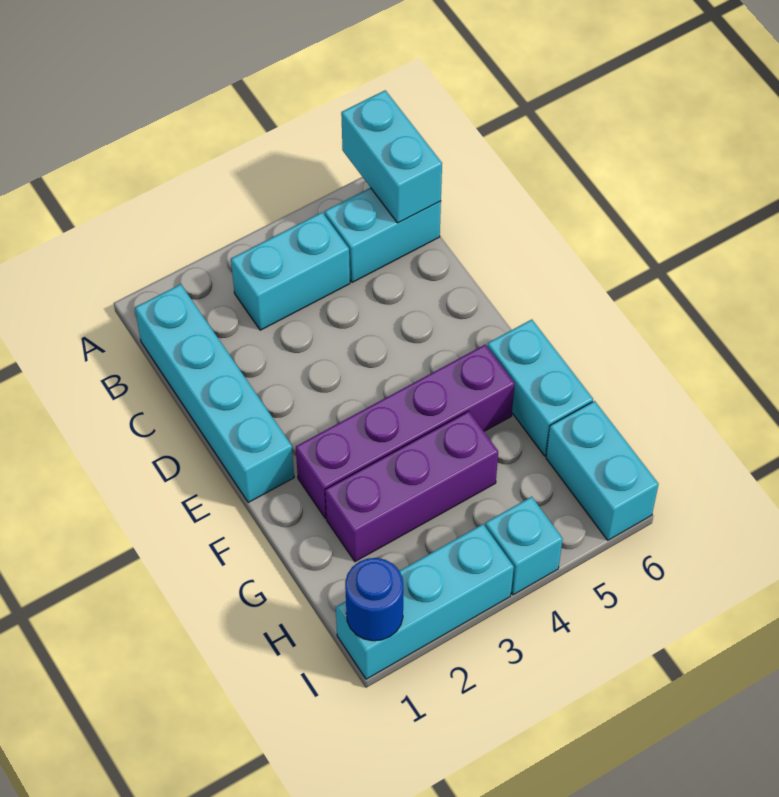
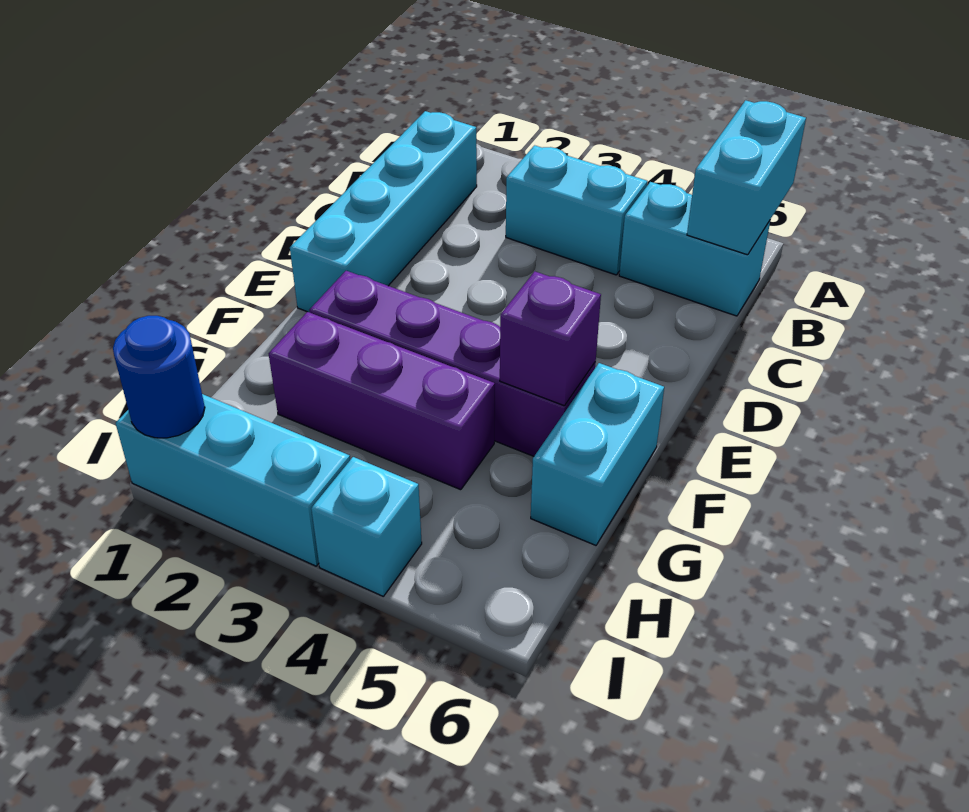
none -> purple 1x1 brick [500,271,601,406]
cyan 1x2 brick [546,401,658,540] -> none

